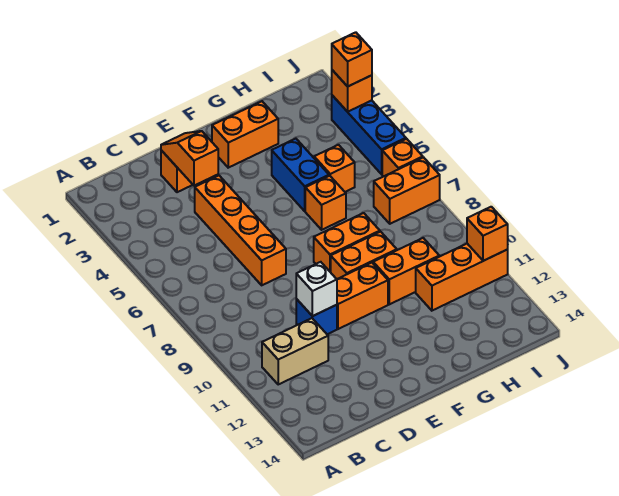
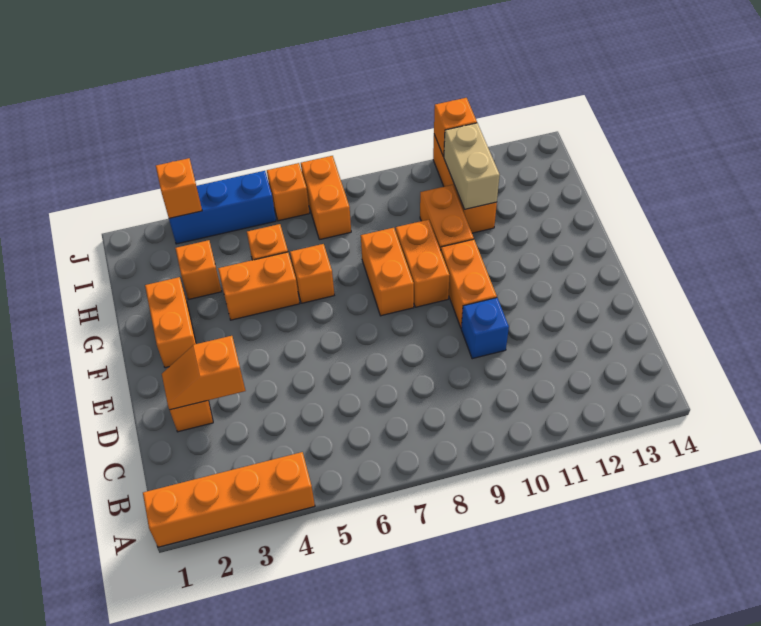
tan 1x2 brick [262,318,328,384] -> tan 1x2 brick moved to [444,123,500,209]
orange 1x4 brick [195,176,286,285] -> orange 1x4 brick moved to [143,452,315,547]
white 1x1 brick [296,262,337,316] -> none
blue 1x2 brick [272,139,329,211] -> orange 1x2 brick [218,252,299,320]
orange 1x1 brick [332,32,372,86] -> orange 1x1 brick moved to [175,240,222,300]

